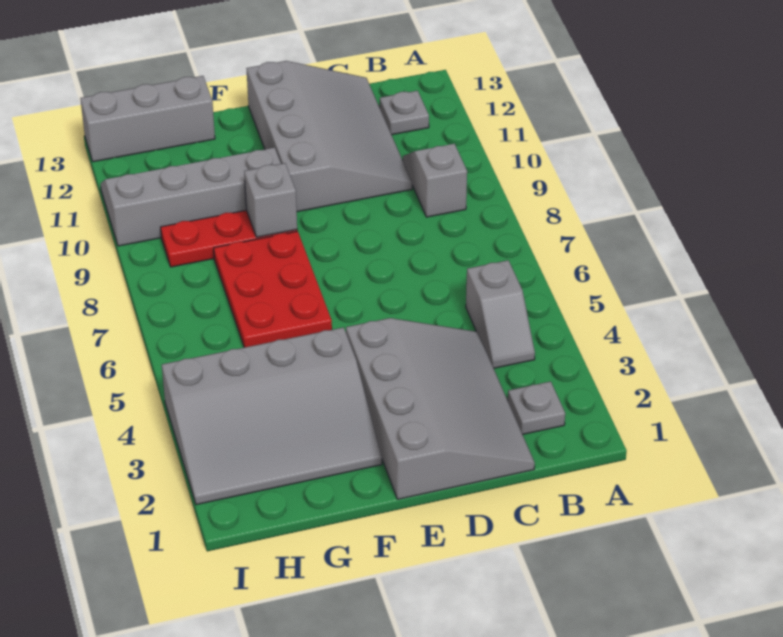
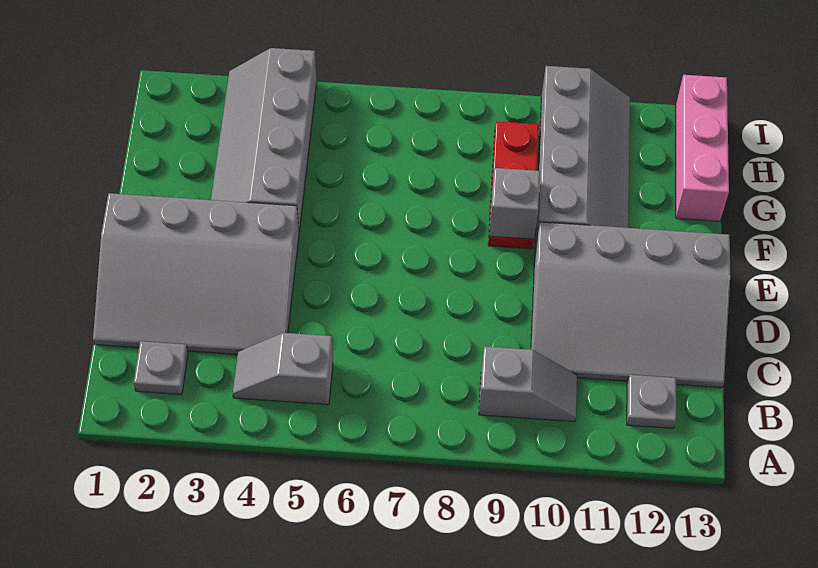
grey 3x4 slope [162,327,382,505] -> grey 2x4 slope [211,48,317,231]
red 2x3 plate [214,231,332,347] -> none
grey 1x3 brick [80,76,215,162] -> pink 1x3 brick [676,75,729,221]

